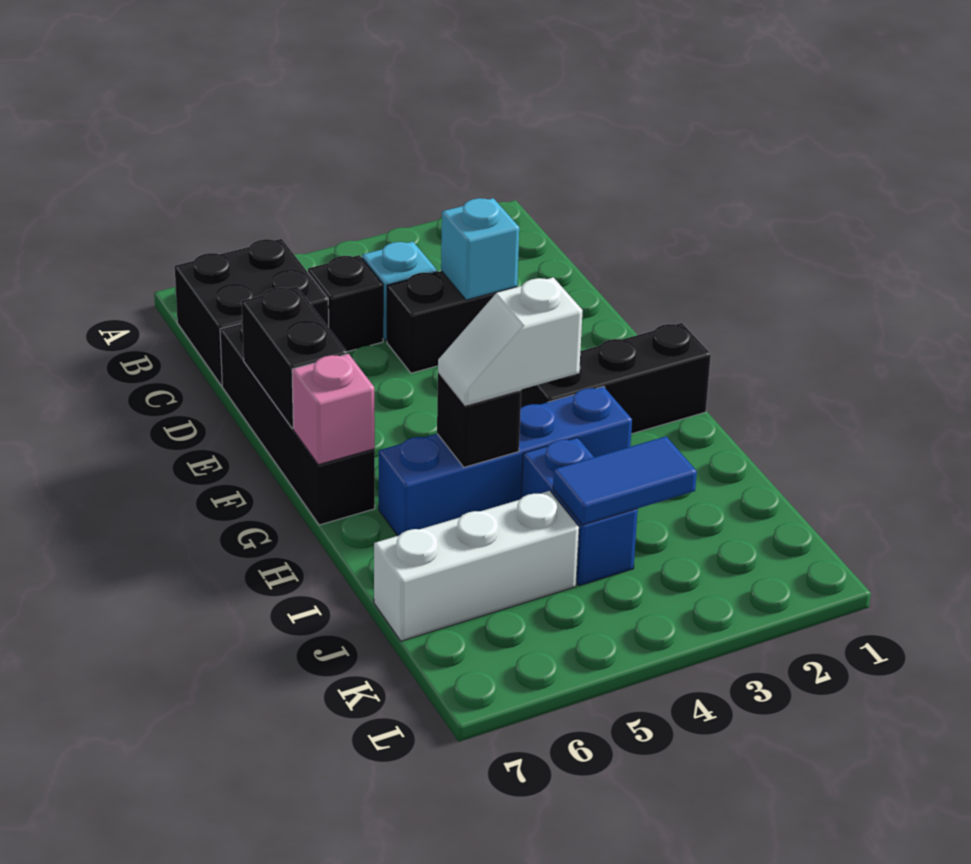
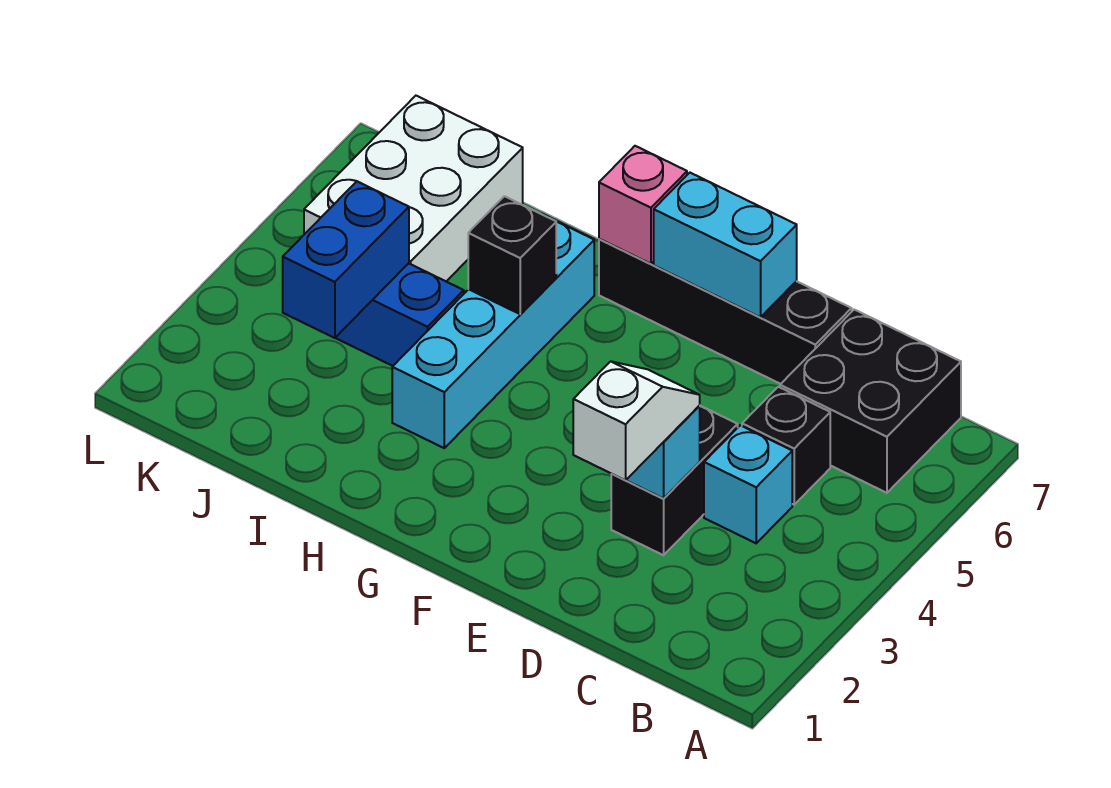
black 1x2 brick [242,287,347,429] -> cyan 1x2 brick [654,173,797,317]
black 1x3 brick [521,323,711,434] -> none
blue 1x4 brick [379,387,632,536] -> cyan 1x4 brick [392,214,594,448]
white 1x2 slope [438,277,583,405] -> white 1x2 slope moved to [573,361,700,481]
blue 1x2 tile [553,436,697,525] -> blue 1x2 brick [283,182,409,338]
white 1x3 brick [374,491,579,641] -> white 2x3 brick [304,96,523,281]

